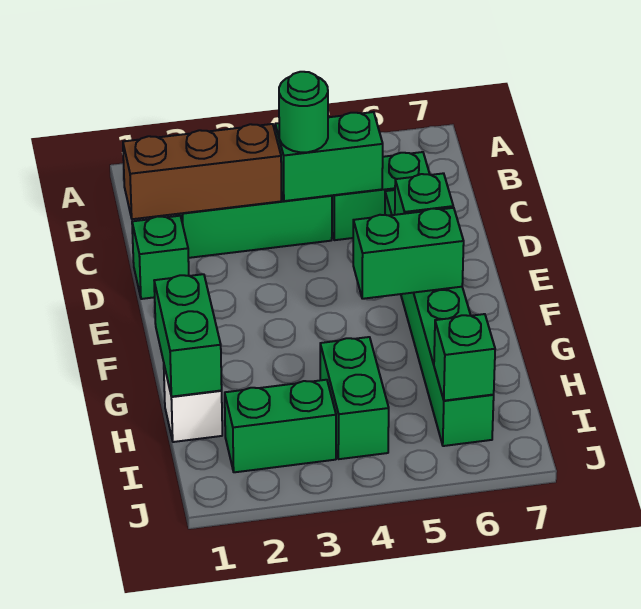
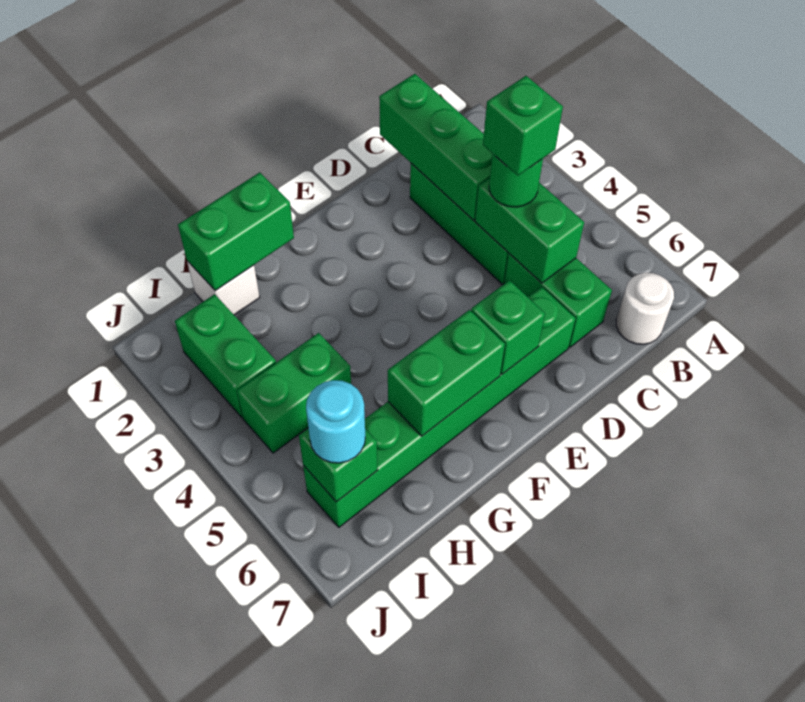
none -> white 1x1 round brick [616,273,674,344]
brown 1x3 brick [123,124,281,219] -> green 1x3 brick [379,74,492,220]
green 1x1 brick [132,216,189,299] -> green 1x1 brick moved to [483,76,563,176]
green 1x2 brick [353,208,464,299] -> green 1x2 brick turned to [388,310,505,436]
none -> cyan 1x1 round brick [306,380,365,463]

